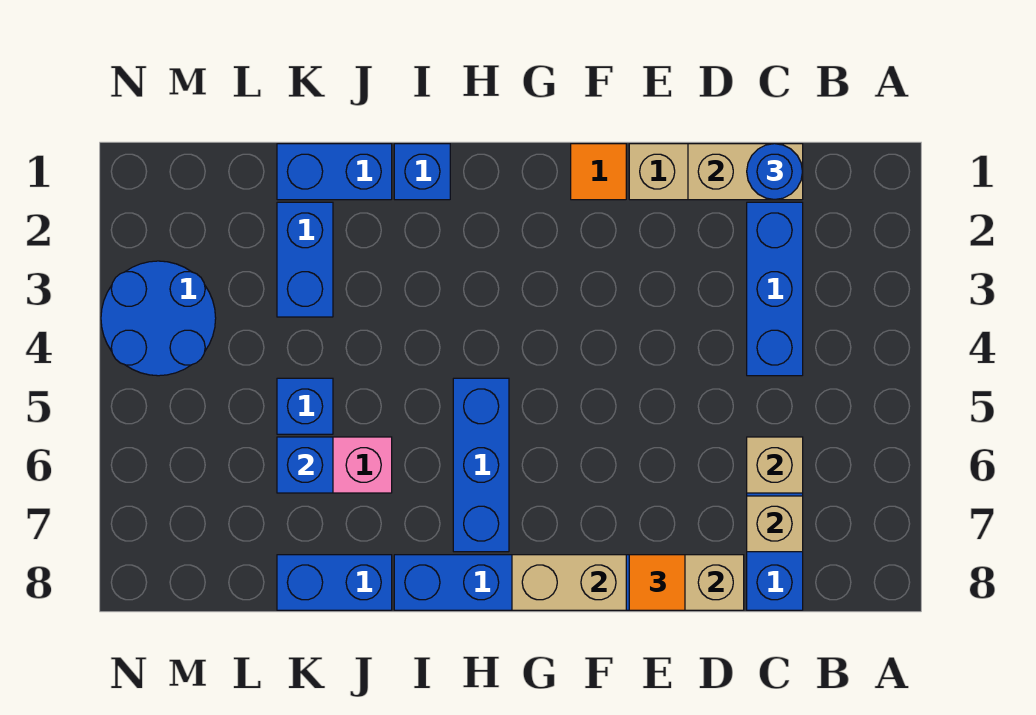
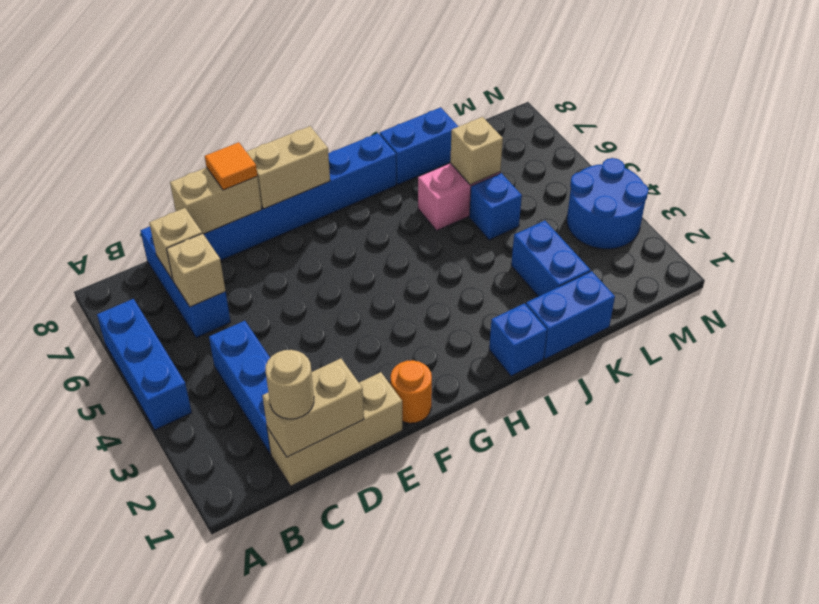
blue 1x1 round brick [747,144,803,200] -> tan 1x1 round brick [266,350,314,419]
orange 1x1 tile [571,144,626,200] -> orange 1x1 round brick [391,360,432,423]
blue 1x3 brick [453,378,509,552] -> blue 1x3 brick moved to [97,299,192,430]
blue 1x1 brick [277,437,333,493] -> tan 1x1 brick [450,117,503,185]

